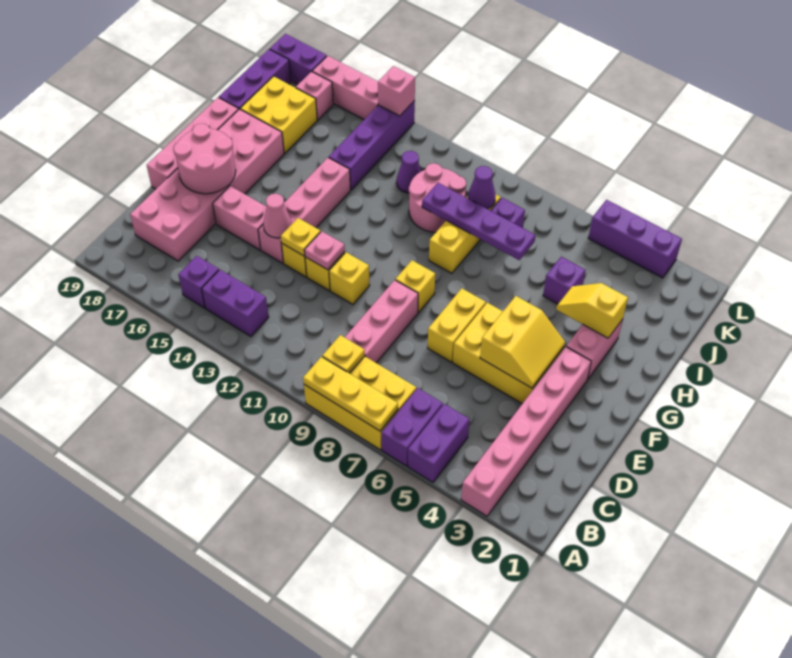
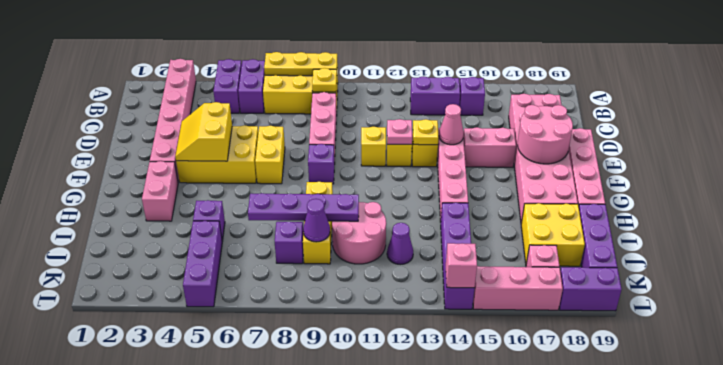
yellow 1x1 brick [395,260,435,313] -> purple 1x1 brick [308,144,334,184]
yellow 1x2 slope [556,283,628,338] -> none
purple 1x3 brick [588,200,682,278] -> purple 1x3 brick turned to [183,221,222,307]

